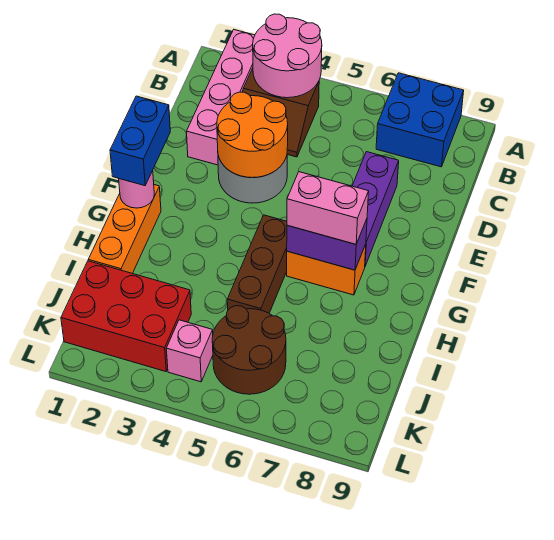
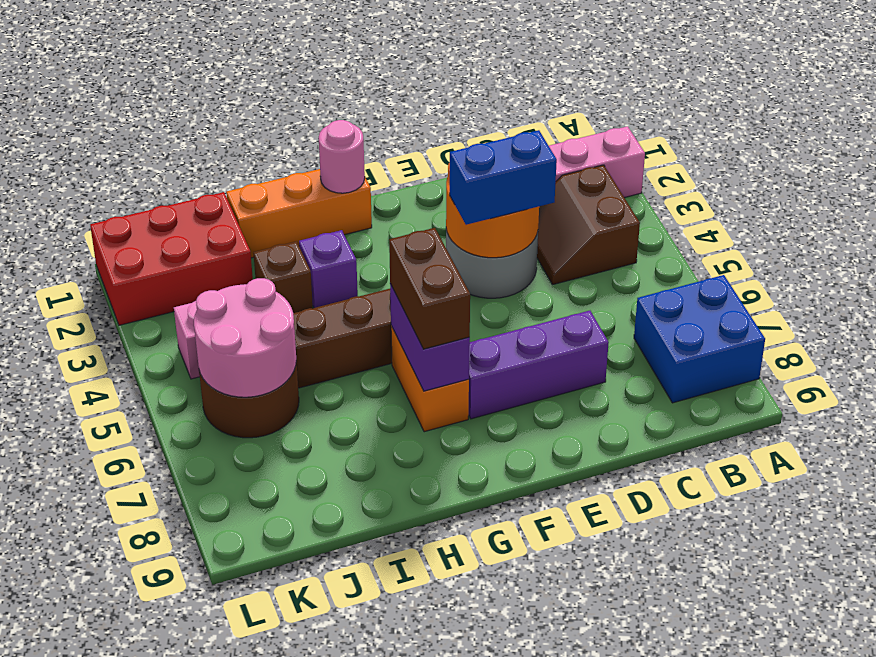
pink 2x2 round brick [253,14,322,98] -> pink 2x2 round brick moved to [194,278,296,397]
blue 1x2 brick [110,96,170,186] -> blue 1x2 brick moved to [450,130,557,225]
pink 1x2 brick [287,172,369,244] -> brown 1x2 brick [389,228,470,349]
none -> purple 1x1 brick [299,230,358,308]
none -> brown 1x1 brick [253,241,313,313]
red 2x3 brick [61,261,191,372] -> red 2x3 brick turned to [90,192,253,325]

